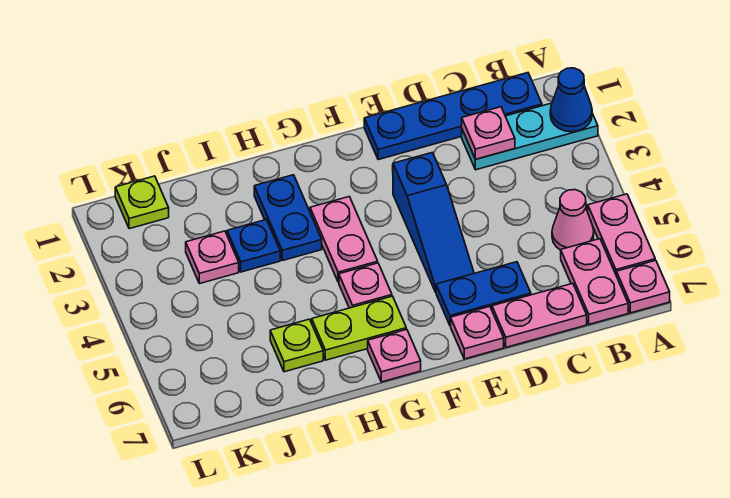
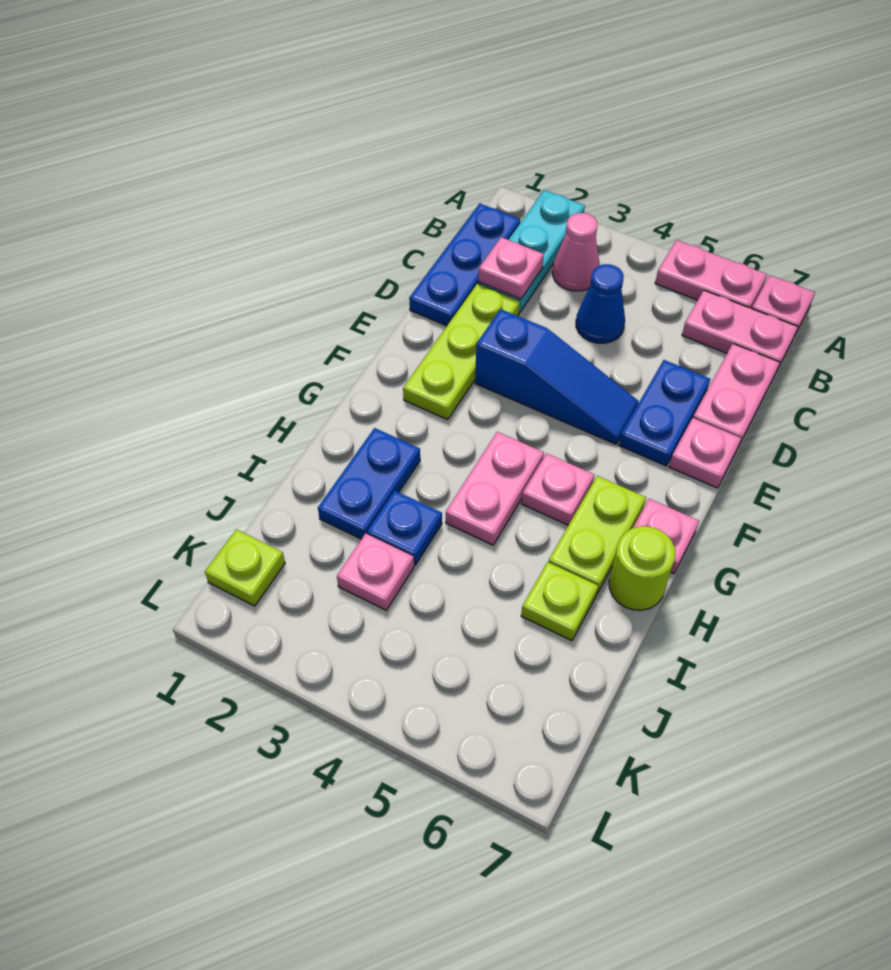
blue 1x1 cone [550,68,592,132] -> blue 1x1 cone moved to [576,264,625,343]
blue 1x4 plate [364,73,542,160] -> blue 1x3 plate [409,204,520,326]
pink 1x1 cone [552,190,594,250] -> pink 1x1 cone moved to [553,213,600,291]
none -> lime 1x3 plate [403,284,520,420]
pink 1x2 plate [310,197,378,282] -> pink 1x2 plate turned to [446,432,544,545]
blue 1x2 plate [254,175,322,261] -> blue 1x2 plate turned to [318,428,420,539]
none -> lime 1x1 round brick [609,526,676,610]

